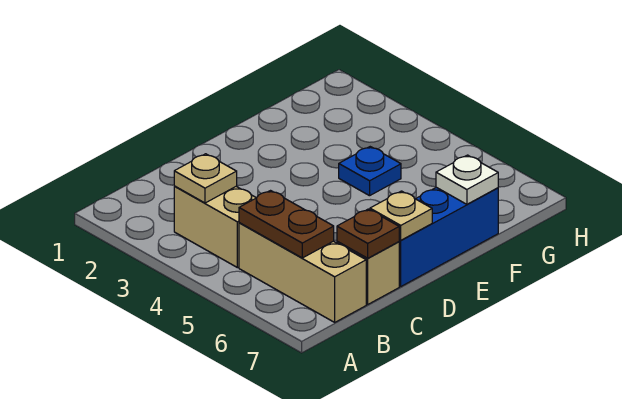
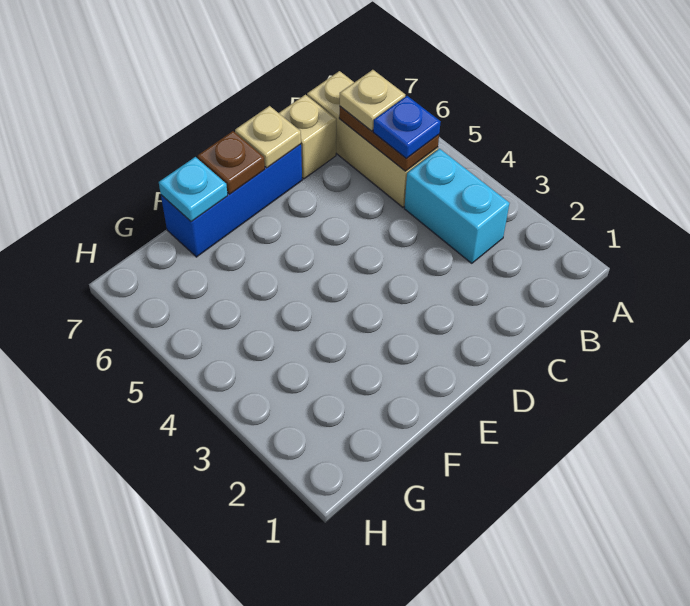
tan 1x2 brick [174,186,256,268] -> cyan 1x2 brick [404,149,510,263]
tan 1x1 plate [174,154,237,203] -> tan 1x1 plate moved to [340,70,405,131]
brown 1x1 plate [337,209,399,258] -> brown 1x1 plate moved to [197,131,265,194]
blue 1x1 plate [339,147,401,196] -> blue 1x1 plate moved to [373,96,441,158]
white 1x1 plate [436,155,498,204] -> cyan 1x1 plate [159,157,228,222]

